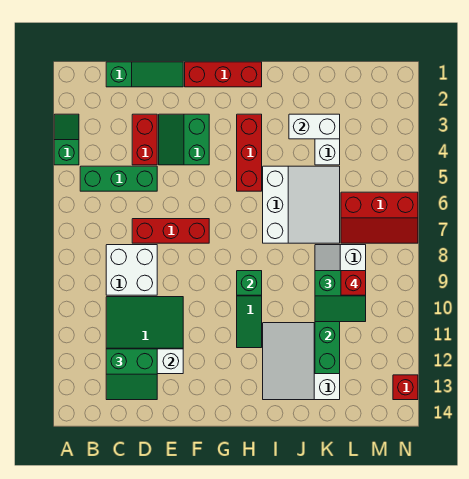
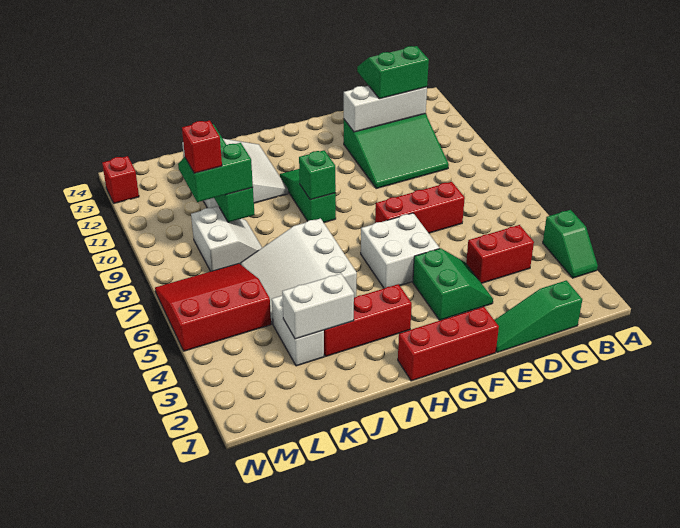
green 1x3 brick [80,166,157,191] -> none
white 2x2 brick [106,245,157,295] -> white 2x2 brick moved to [361,213,439,288]
red 1x2 brick [132,114,157,165] -> red 1x2 brick turned to [466,225,534,283]
red 1x3 brick [237,114,262,191] -> red 1x3 brick turned to [324,284,412,356]
red 2x3 slope [341,192,418,243] -> red 3x3 slope [155,264,271,351]

